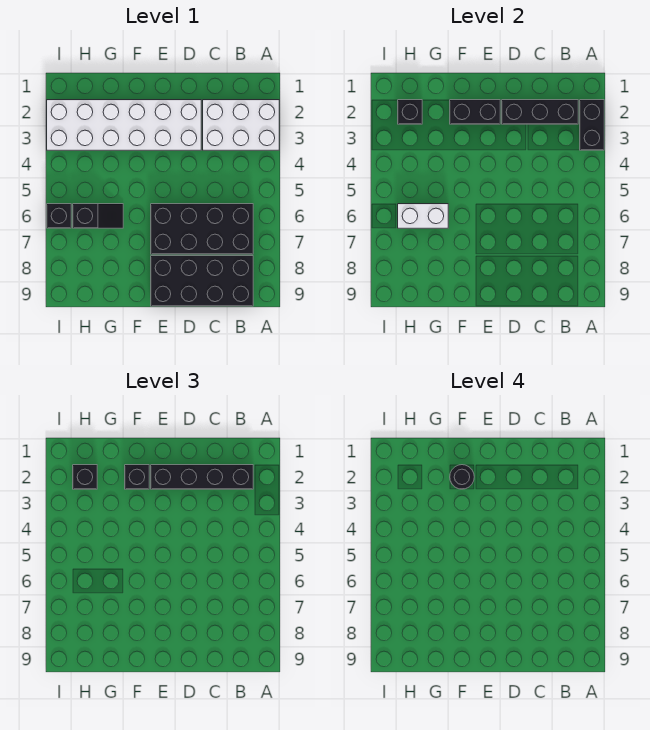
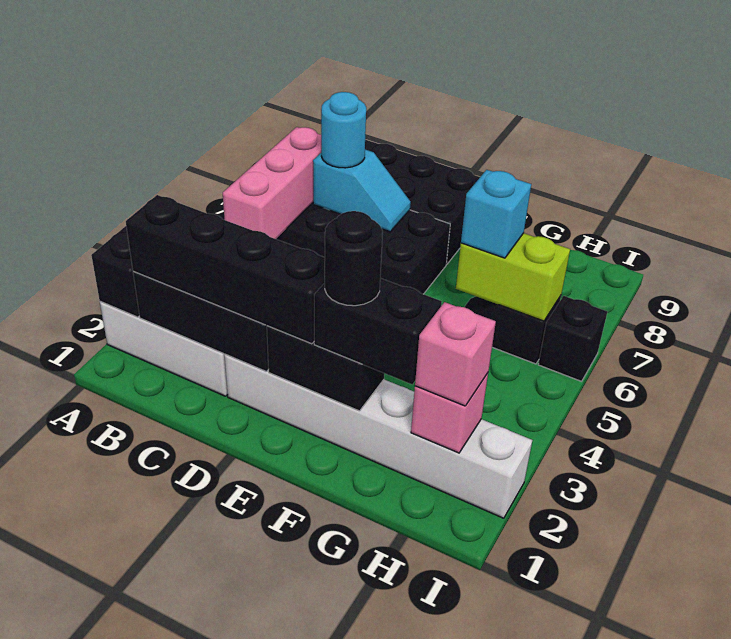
none -> pink 1x3 brick [223,127,321,239]
none -> cyan 1x2 slope [313,150,411,232]
none -> cyan 1x1 round brick [321,92,366,168]
white 2x6 brick [47,100,201,150] -> white 1x6 brick [224,355,532,518]
black 1x1 brick [125,465,149,489] -> black 1x2 brick [314,278,442,384]
white 1x2 brick [398,204,448,228] -> lime 1x2 brick [456,233,570,321]
none -> cyan 1x1 brick [461,170,531,258]
black 1x1 brick [398,100,422,124] -> pink 1x1 brick [411,373,488,453]
black 1x1 brick [73,465,97,489] -> pink 1x1 brick [415,302,496,406]

